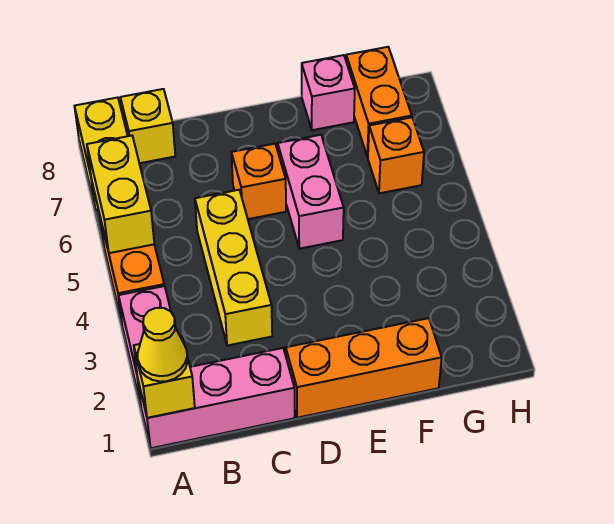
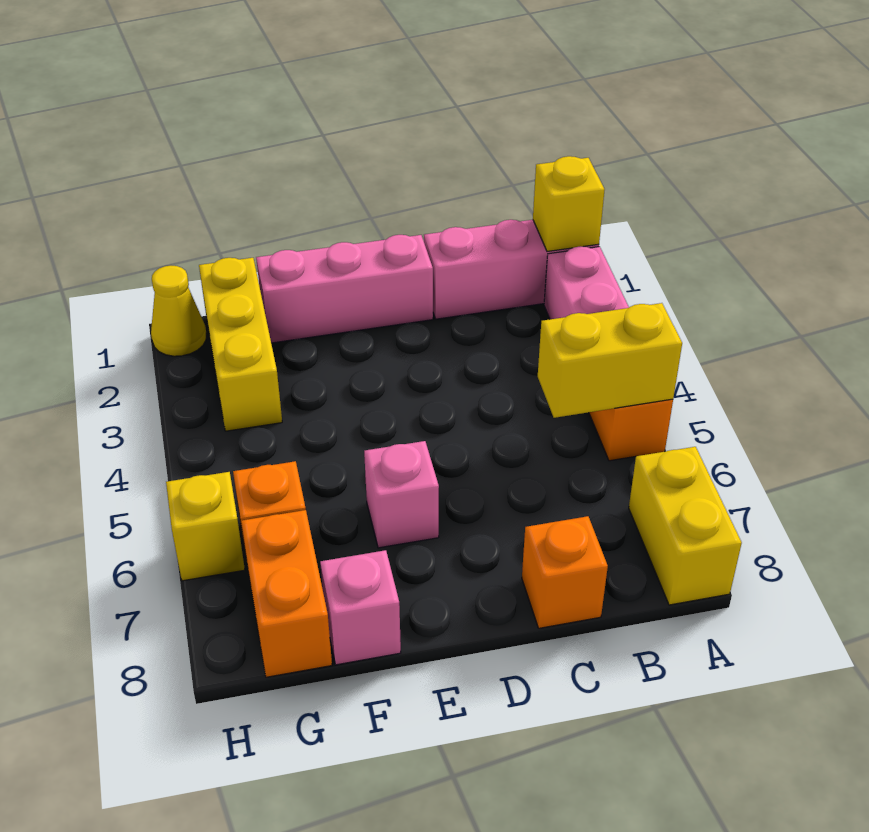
yellow 1x1 cone [138,308,188,382] -> yellow 1x1 cone moved to [151,266,207,356]
yellow 1x2 brick [87,136,154,253] -> yellow 1x2 brick turned to [538,303,682,418]
yellow 1x1 brick [120,89,175,163] -> yellow 1x1 brick moved to [166,472,245,581]
yellow 1x3 brick [195,190,272,346] -> yellow 1x3 brick moved to [199,258,282,431]
orange 1x3 brick [286,318,442,418] -> pink 1x3 brick [256,235,433,343]
orange 1x1 brick [231,144,286,219] -> orange 1x1 brick moved to [522,516,608,628]
pink 1x2 brick [278,135,344,249] -> pink 1x1 brick [364,441,439,548]

